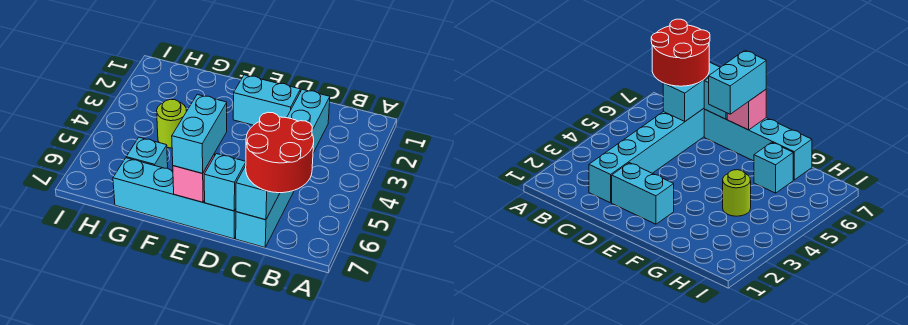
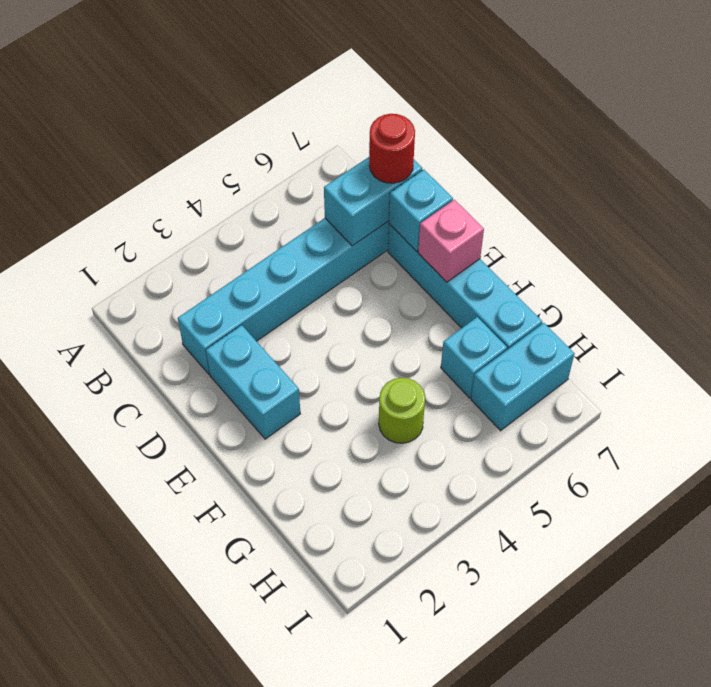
red 2x2 round brick [246,112,314,193] -> red 1x1 round brick [369,114,415,183]
cyan 1x2 brick [172,95,227,173] -> cyan 1x2 brick moved to [471,323,574,431]

